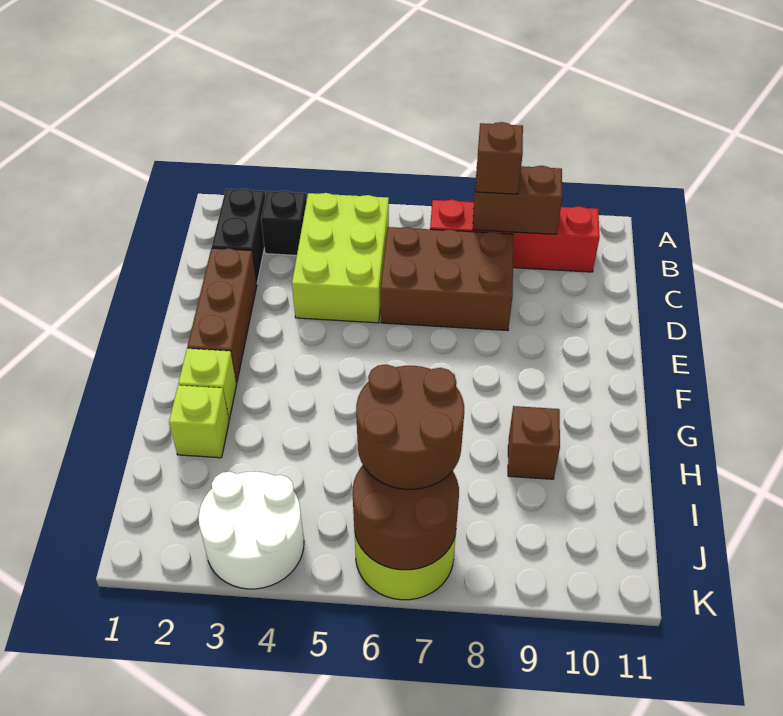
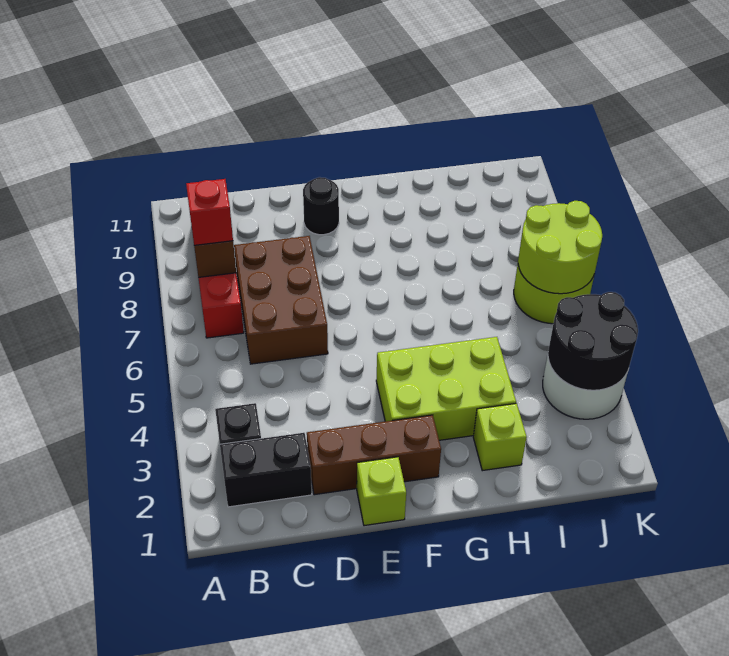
lime 2x3 brick [292,193,389,323] -> lime 2x3 brick moved to [376,337,516,440]
brown 1x1 brick [476,122,523,194] -> red 1x1 brick [186,179,233,245]
none -> black 1x1 round brick [303,177,339,235]
lime 1x1 brick [178,348,237,419] -> lime 1x1 brick moved to [357,457,406,526]
brown 1x1 brick [508,406,560,479] -> none
brown 2x2 round brick [356,364,464,489] -> none
none -> black 2x2 round brick [548,292,638,390]
brown 2x2 round brick [353,466,459,570] -> lime 2x2 round brick [518,201,602,294]

